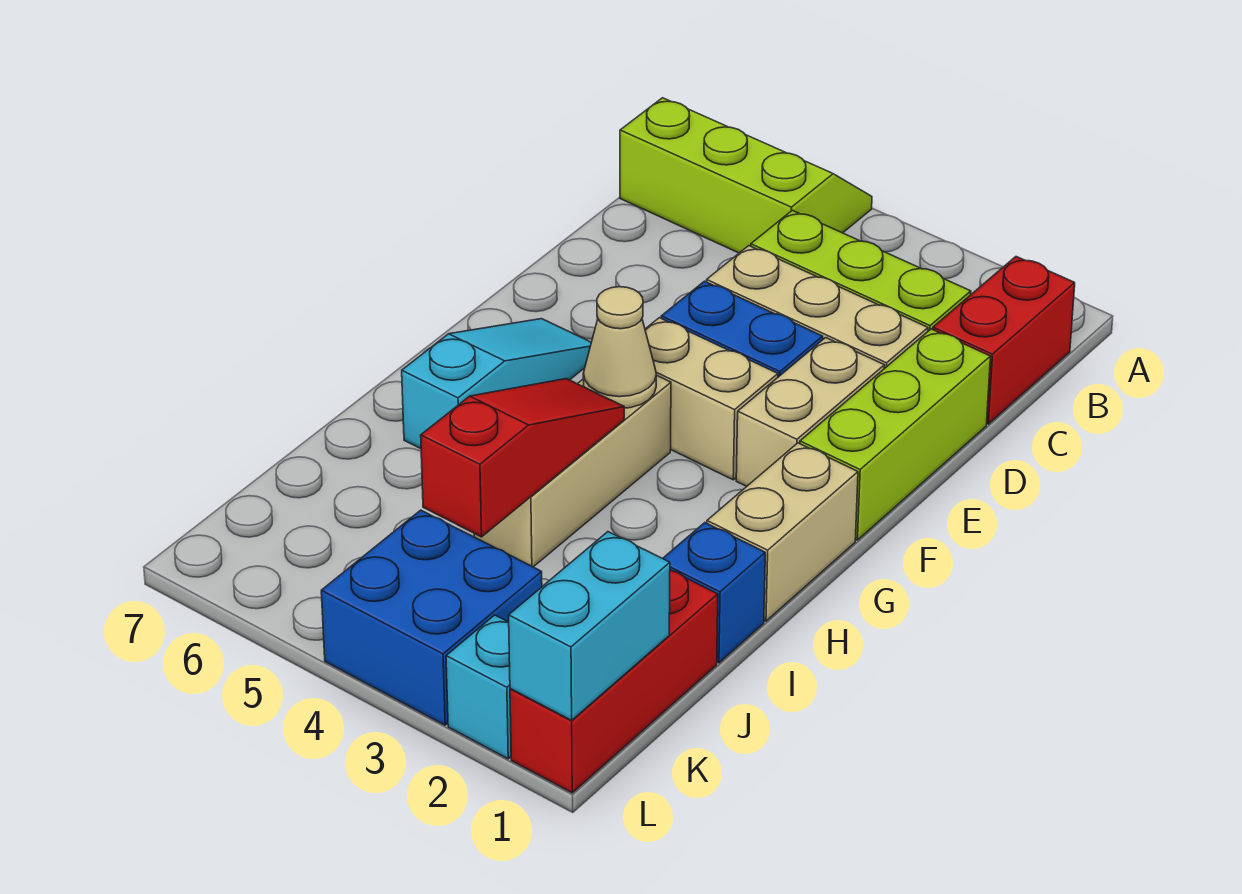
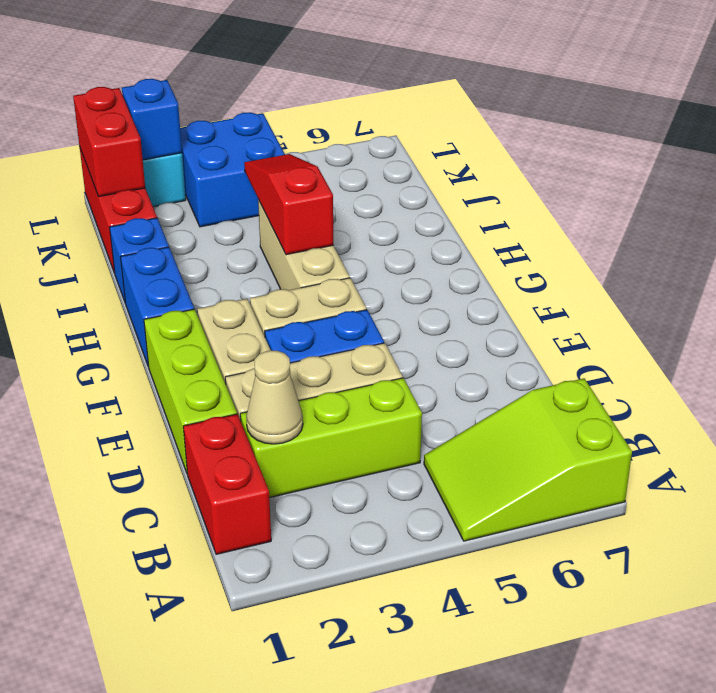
lime 2x3 slope [620,98,872,253] -> lime 2x3 slope turned to [424,378,632,541]
cyan 1x3 slope [402,319,591,449] -> none
tan 1x2 brick [707,443,858,621] -> blue 1x2 brick [121,247,194,367]
tan 1x1 cone [583,287,656,408] -> tan 1x1 cone moved to [246,351,303,444]
red 1x3 slope [421,379,624,537] -> red 1x3 slope turned to [244,154,334,255]
cyan 1x2 brick [509,532,670,720] -> red 1x2 brick [73,87,145,197]
none -> blue 1x1 brick [122,79,182,160]

